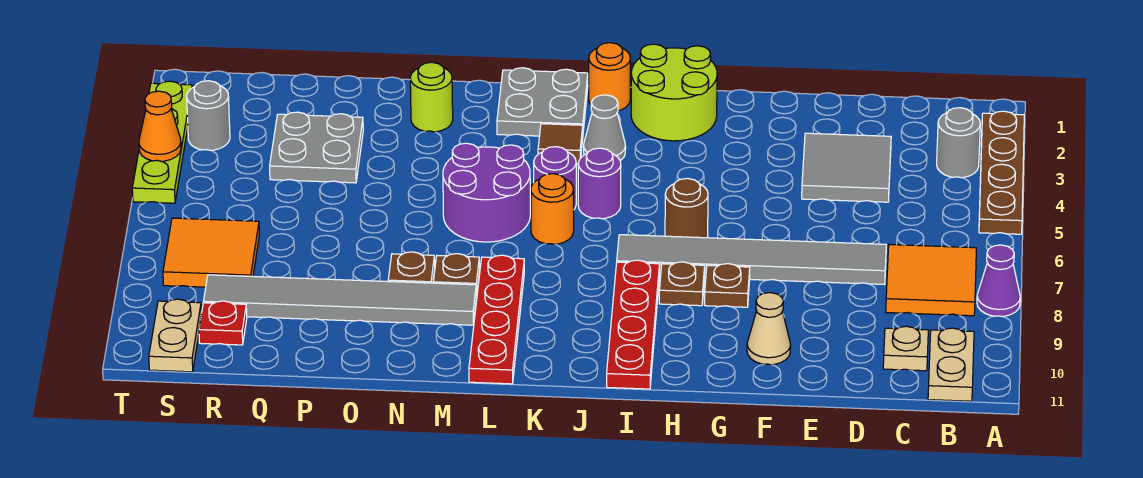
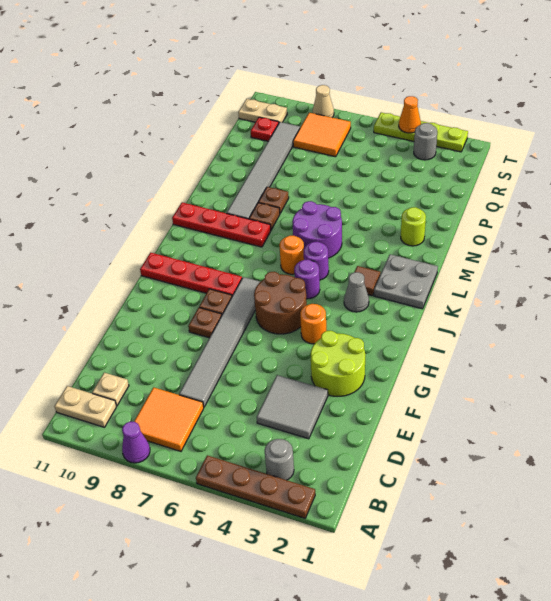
tan 1x1 cone [747,293,791,365] -> tan 1x1 cone moved to [313,85,334,117]
lime 2x2 round brick [631,44,717,141] -> lime 2x2 round brick moved to [311,331,365,396]
brown 1x1 round brick [665,178,708,238] -> brown 2x2 round brick [254,272,307,334]
orange 1x1 round brick [589,43,630,111] -> orange 1x1 round brick moved to [300,304,326,344]
grey 2x2 plate [270,112,363,183] -> none

